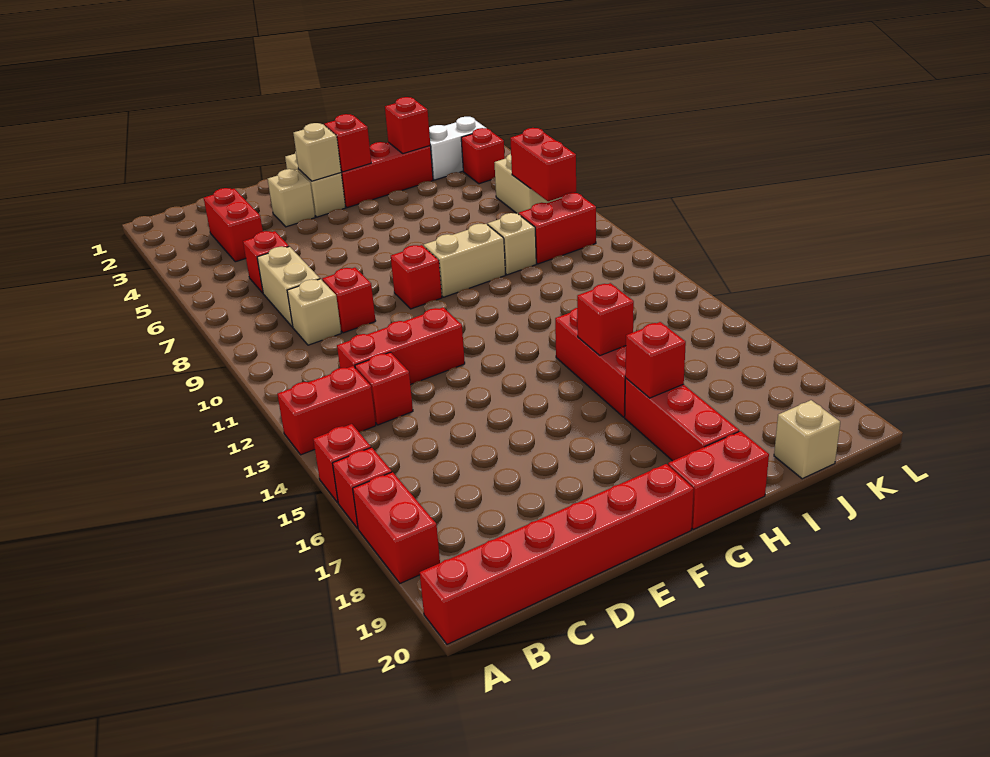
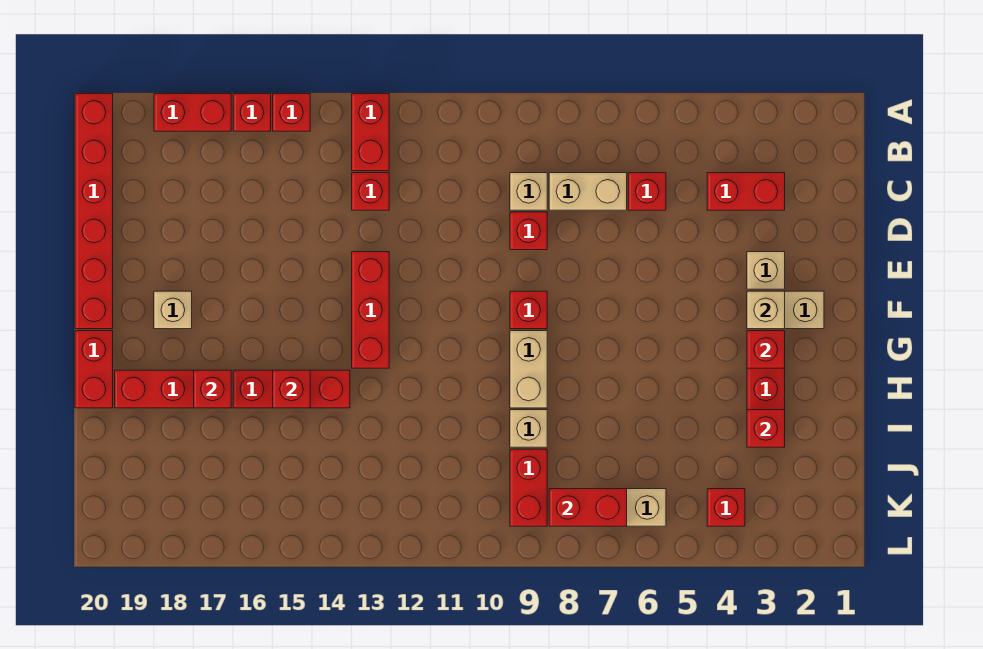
red 1x3 brick [337,307,465,385] -> red 1x3 brick moved to [352,252,389,368]
white 1x2 brick [429,117,486,180] -> none
tan 1x1 brick [774,400,840,479] -> tan 1x1 brick moved to [154,291,192,329]

